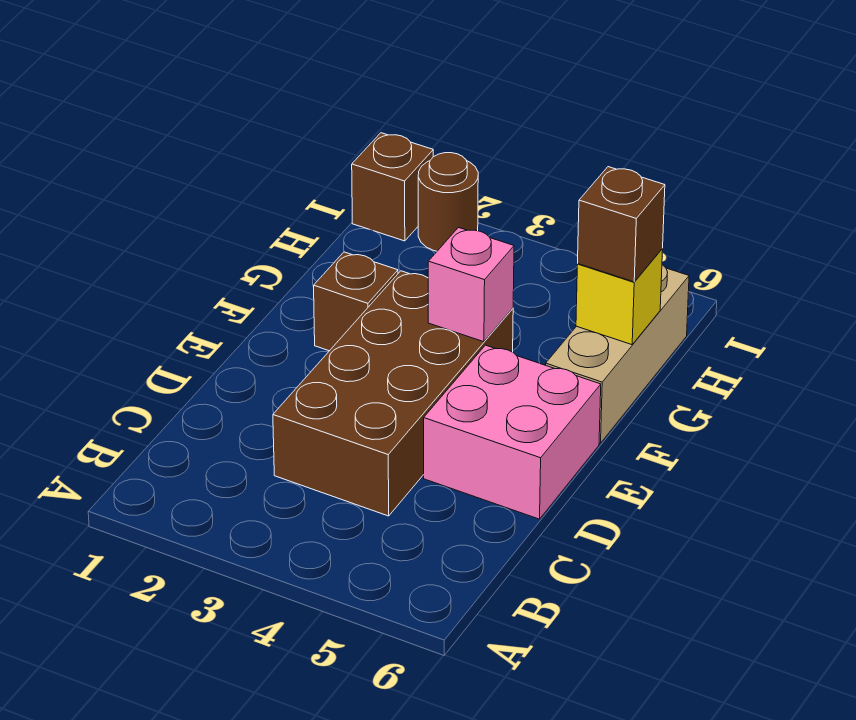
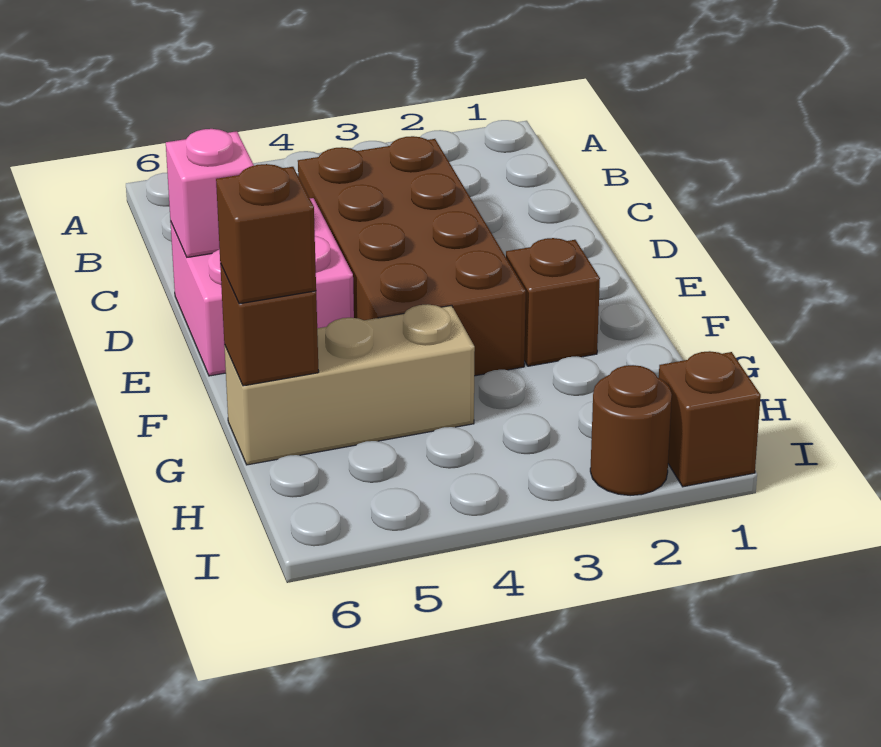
pink 1x1 brick [428,228,514,342] -> pink 1x1 brick moved to [166,129,254,257]
tan 1x3 brick [546,265,689,443] -> tan 1x3 brick turned to [224,304,475,465]
yellow 1x1 brick [576,249,663,345] -> brown 1x1 brick [220,263,319,386]

